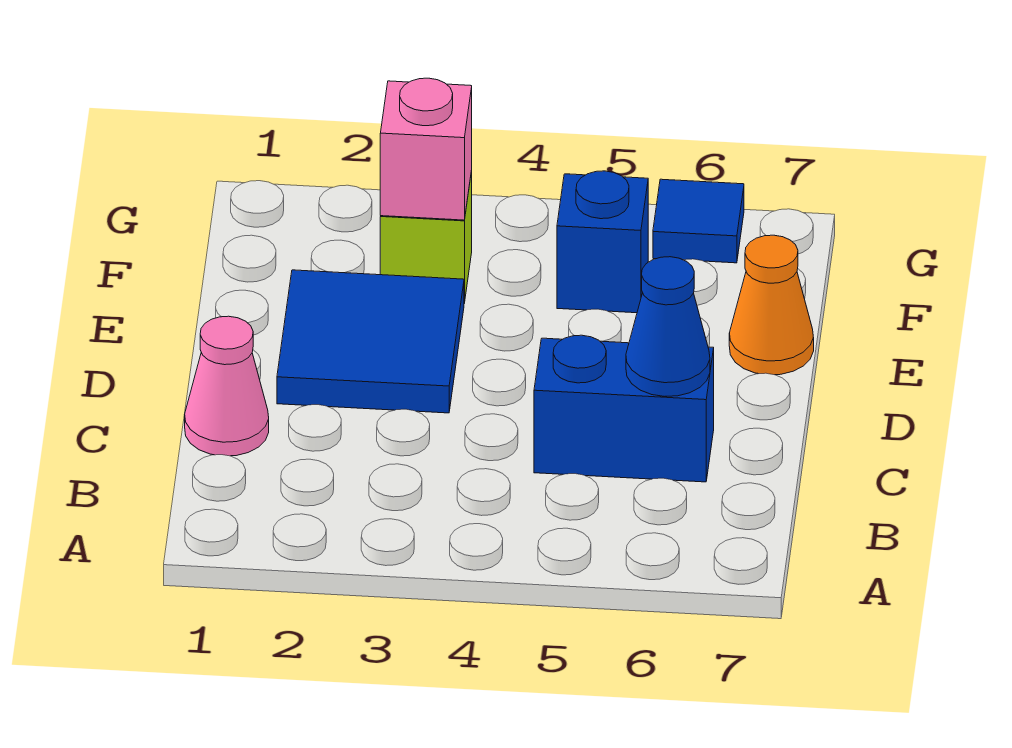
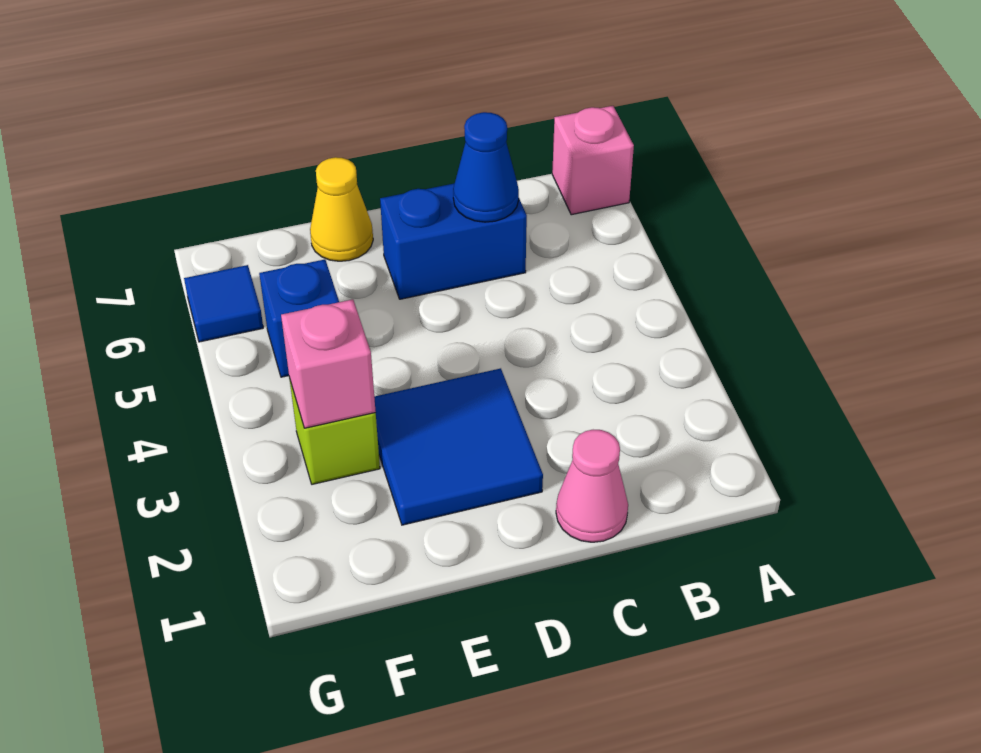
none -> pink 1x1 brick [552,106,634,215]
blue 1x2 brick [534,335,714,482] -> blue 1x2 brick turned to [380,183,527,299]
orange 1x1 cone [729,235,814,375] -> yellow 1x1 cone [310,157,373,261]

